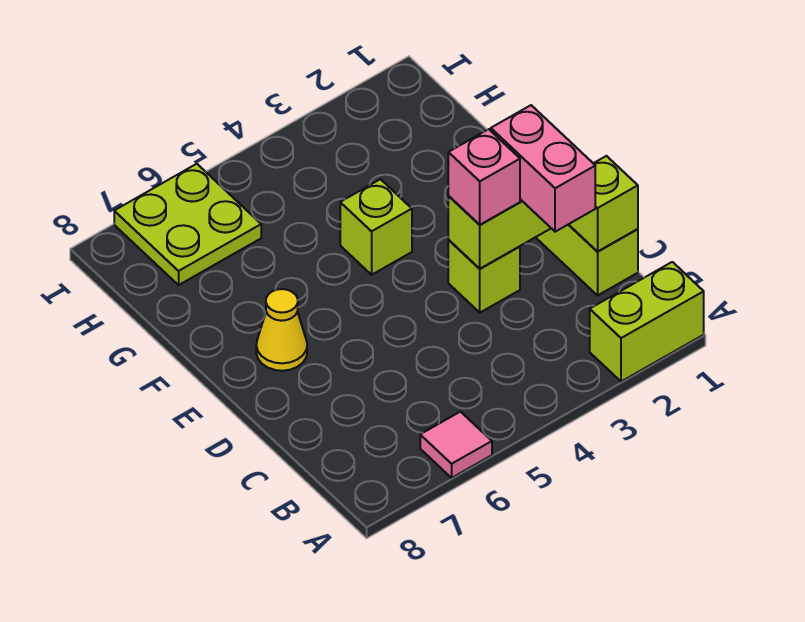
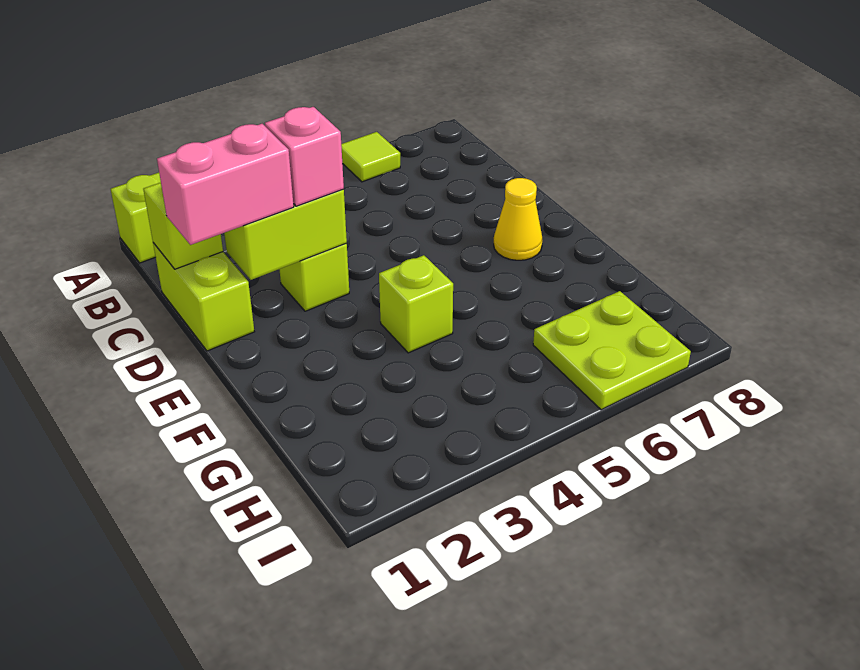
pink 1x1 tile [420,412,492,478] -> lime 1x1 tile [341,132,400,182]
pink 1x2 brick [491,105,595,232] -> pink 1x2 brick turned to [157,124,294,245]

